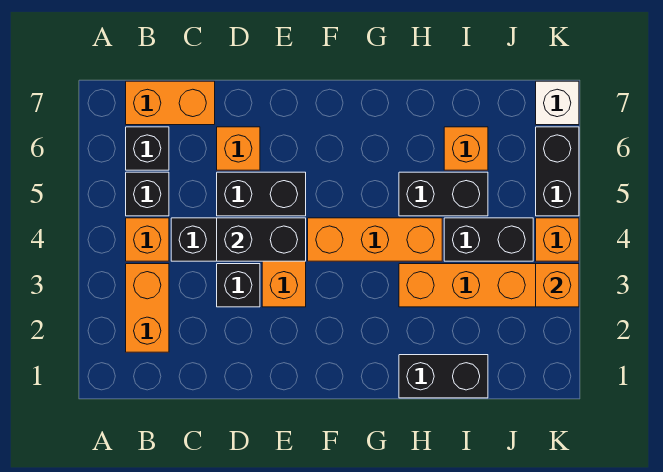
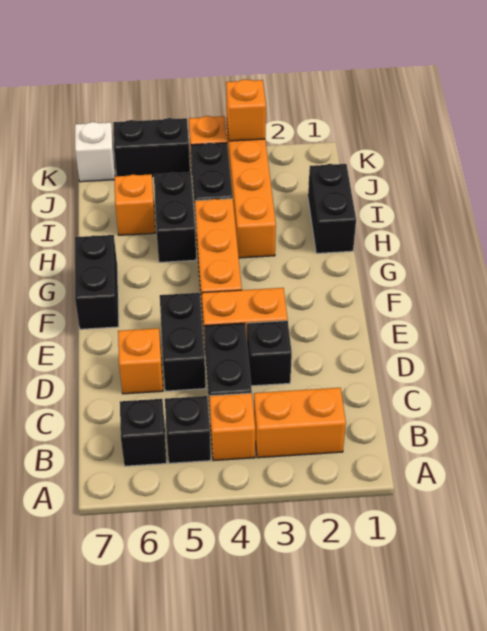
orange 1x2 brick [126,81,215,125] -> none
black 1x2 brick [217,218,306,261] -> black 1x2 brick moved to [75,235,119,329]

